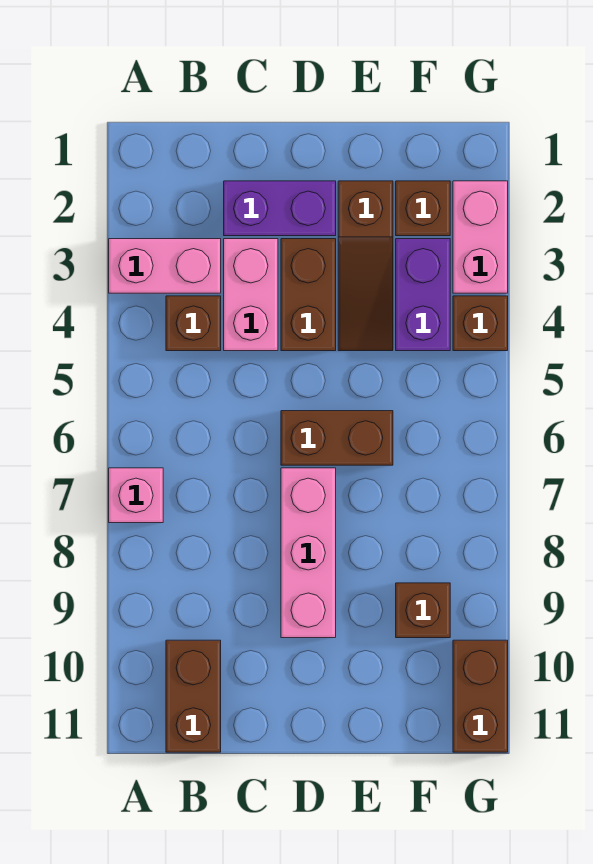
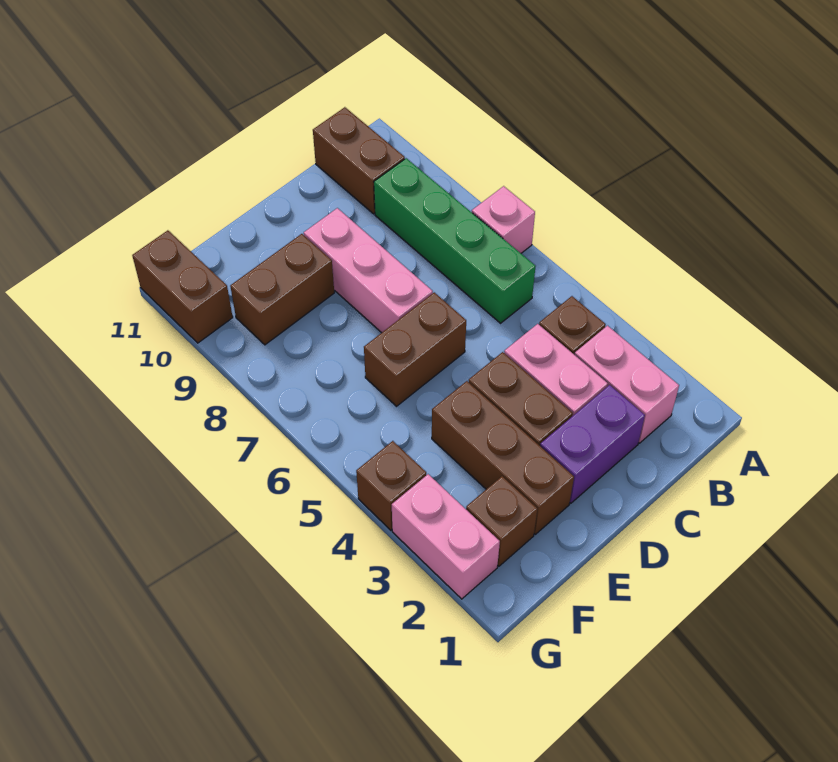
pink 1x2 brick [109,239,221,293] -> pink 1x2 brick turned to [575,326,679,443]
none -> green 1x4 brick [374,158,536,323]
brown 1x3 slope [338,181,393,351] -> brown 1x3 brick [432,381,574,534]
purple 1x2 brick [396,239,450,351] -> none
brown 1x1 brick [396,583,450,638] -> brown 1x2 brick [230,234,334,345]

